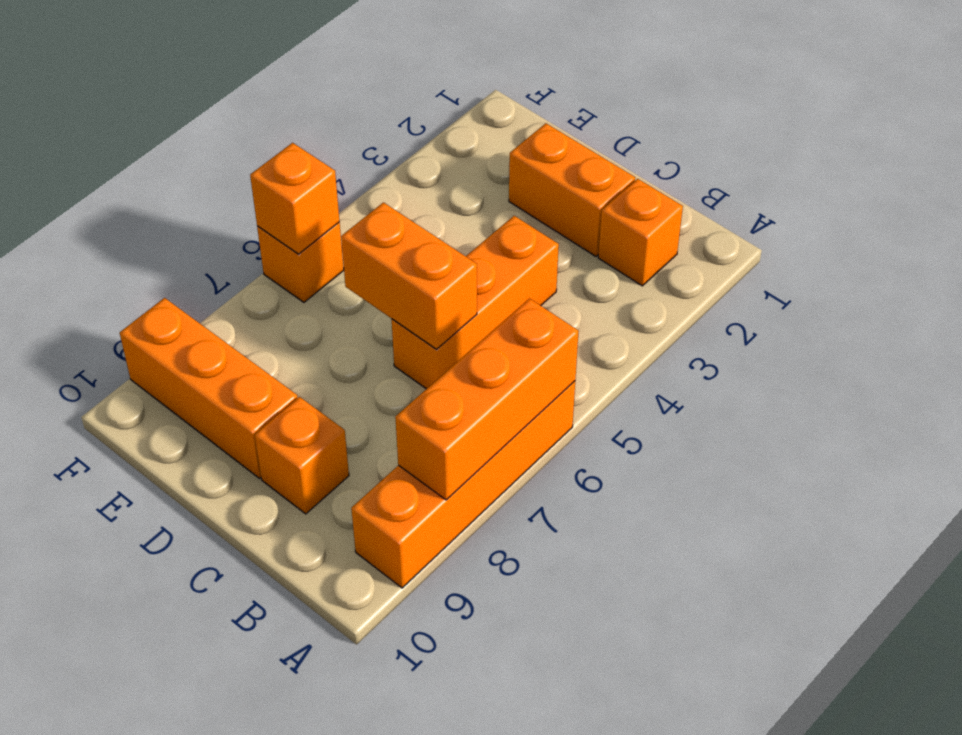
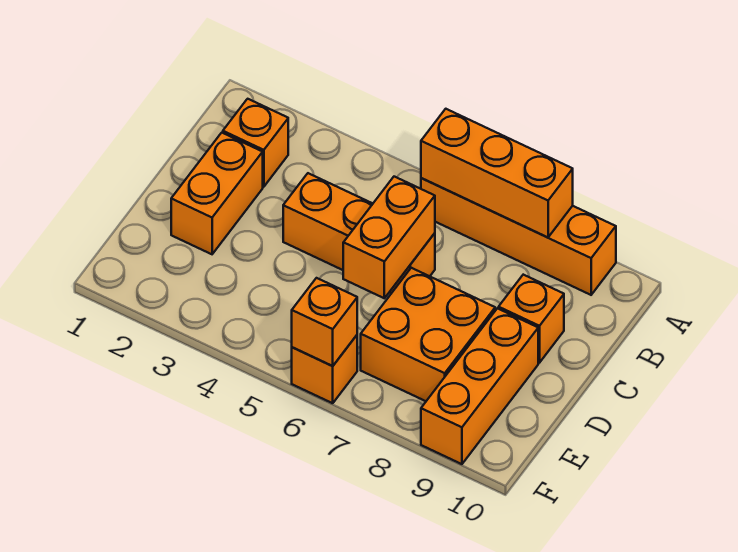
none -> orange 2x2 brick [361,268,495,401]

